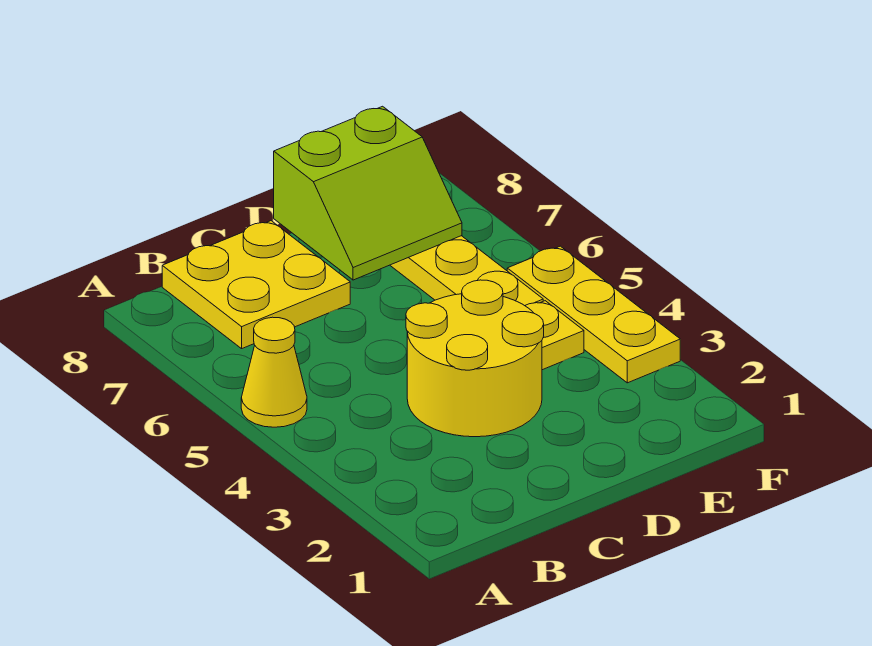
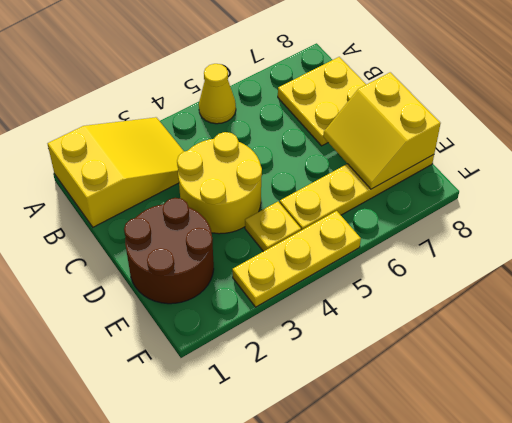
none -> yellow 2x3 slope [47,117,184,227]
none -> brown 2x2 round brick [124,198,214,304]
lime 2x2 slope [274,106,462,280] -> yellow 2x2 slope [323,72,441,189]

